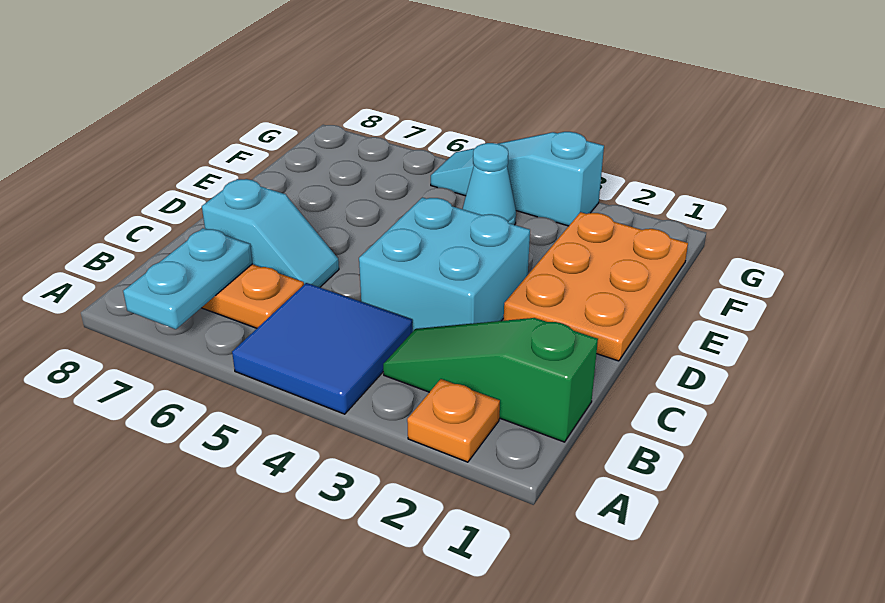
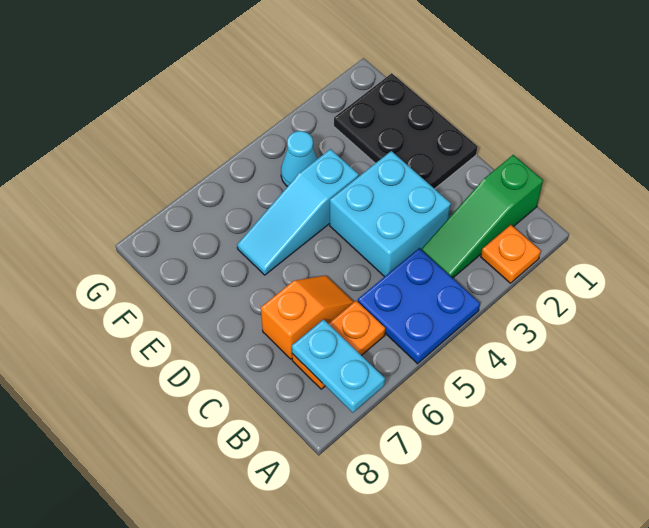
blue 2x2 tile [232,283,413,414] -> blue 2x2 plate [358,248,480,364]
cyan 1x2 slope [202,179,339,287] -> orange 1x2 slope [261,275,354,359]
orange 2x3 plate [504,212,688,361] -> black 2x3 plate [334,73,478,189]
cyan 1x3 slope [431,132,604,226] -> cyan 1x3 slope moved to [237,149,359,275]

